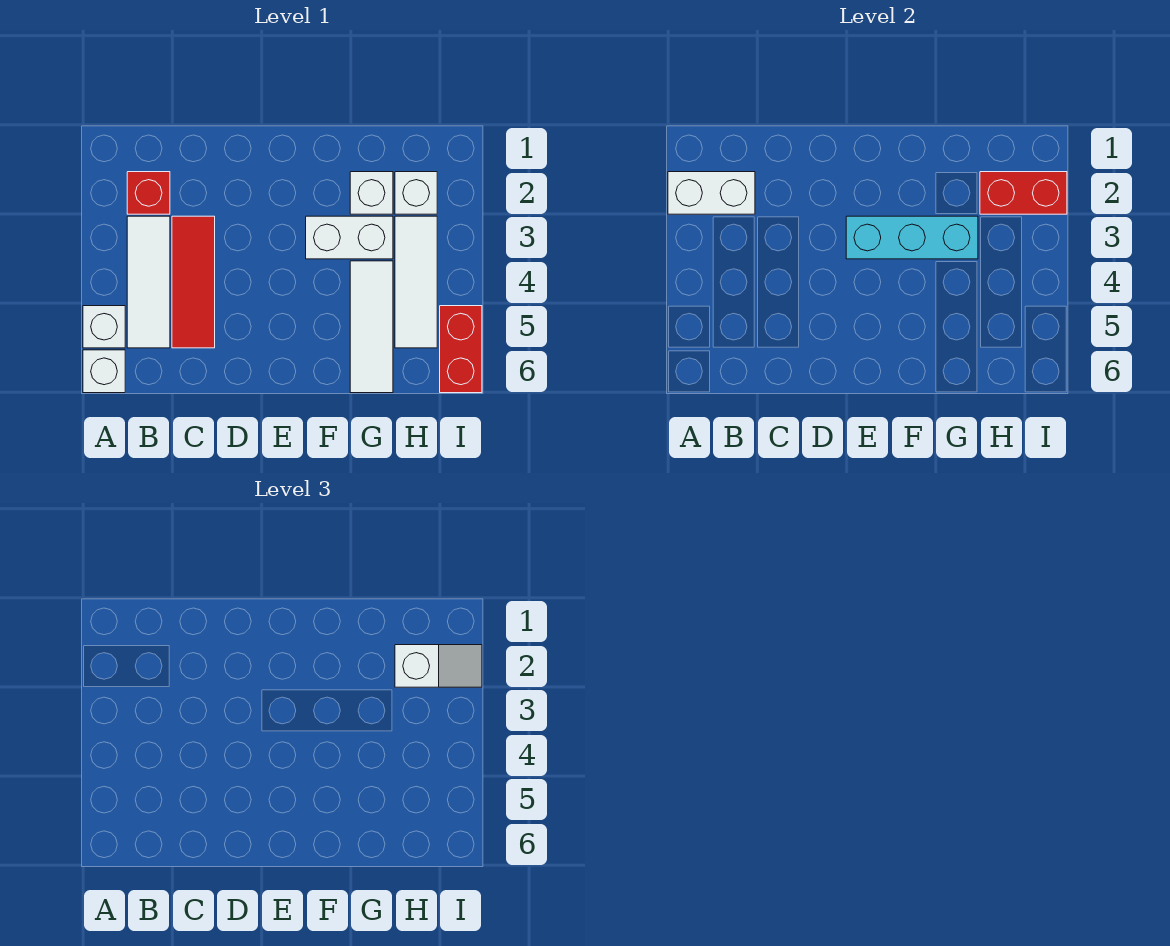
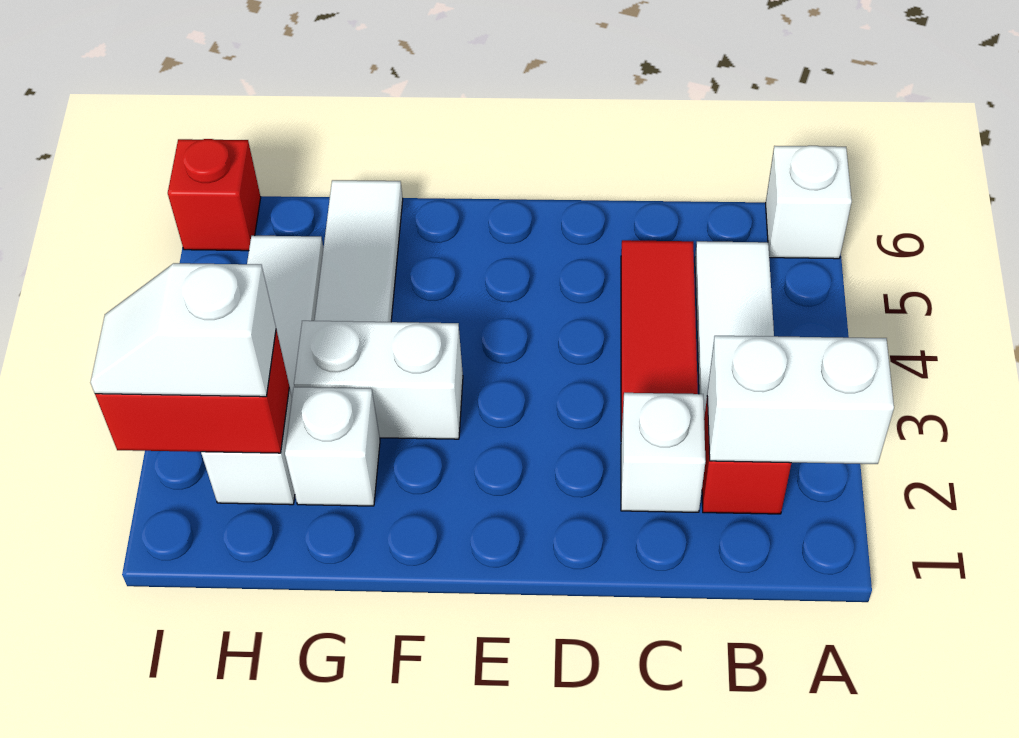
white 1x1 brick [83,306,125,348] -> white 1x1 brick moved to [621,393,706,512]
cyan 1x3 brick [846,216,978,259] -> none
red 1x2 brick [440,306,482,393] -> red 1x1 brick [168,139,261,251]

